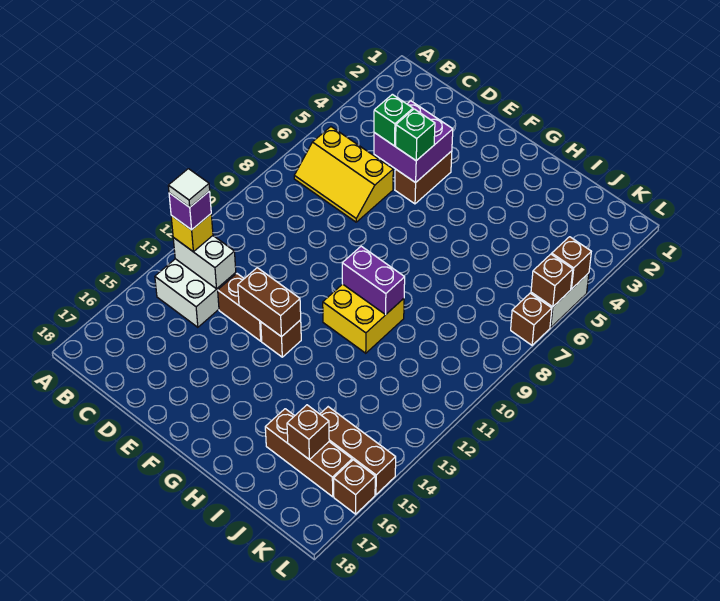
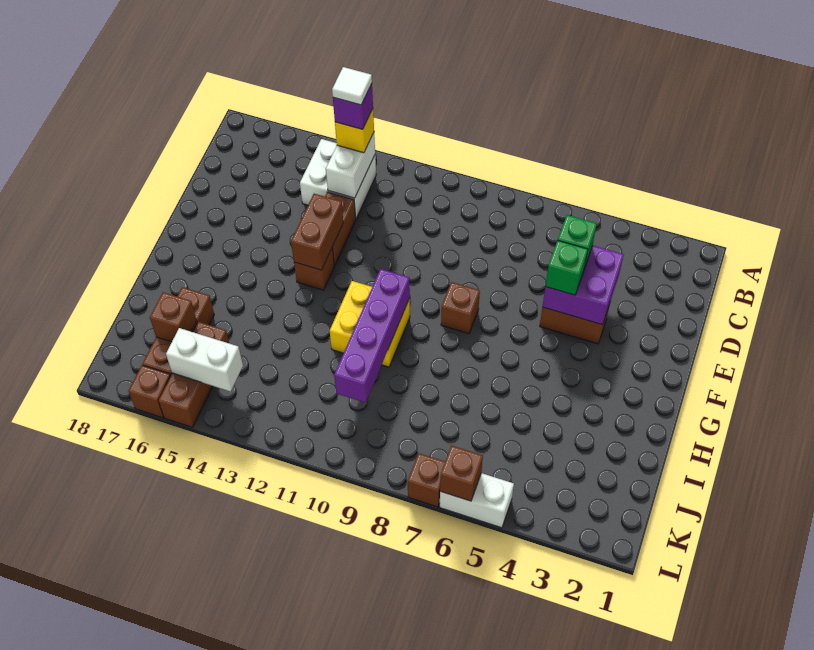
yellow 2x3 slope [294,127,393,222] -> none
purple 1x2 brick [342,246,405,315] -> purple 1x4 brick [334,269,410,403]
none -> white 1x2 brick [166,328,243,391]
brown 1x1 brick [552,237,591,289] -> brown 1x1 brick moved to [441,282,480,334]

